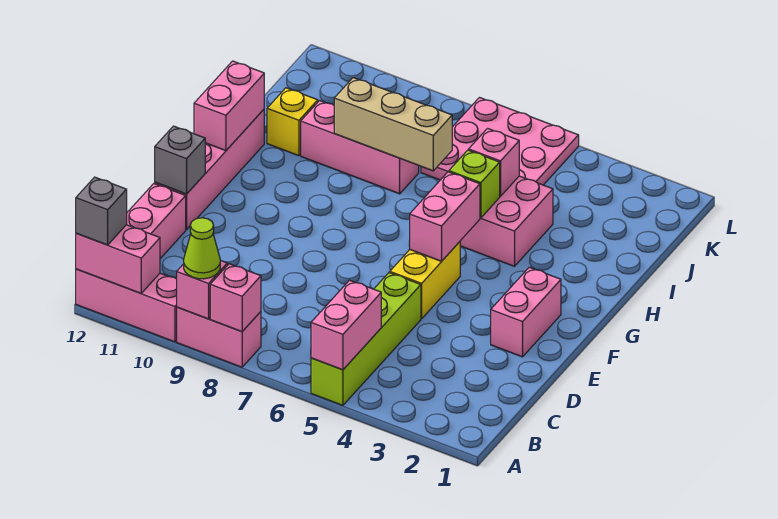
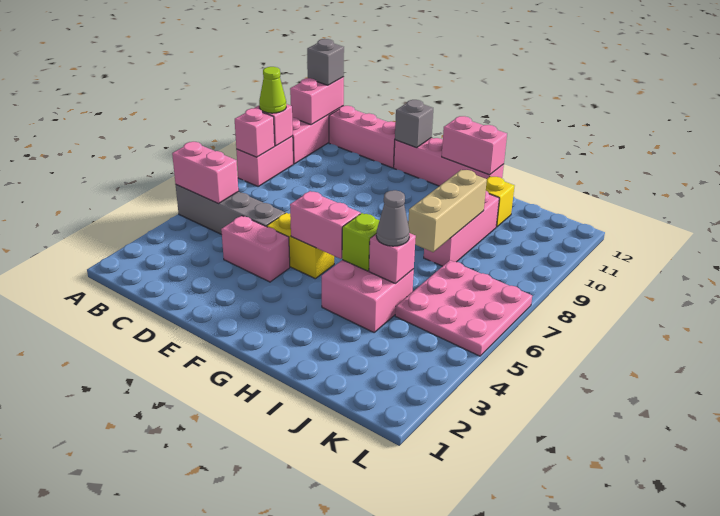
lime 1x4 brick [311,273,421,405] -> grey 1x4 brick [176,185,285,235]
pink 1x2 brick [491,267,561,357] -> pink 1x2 brick moved to [221,216,290,282]
none -> grey 1x1 cone [376,190,410,246]

